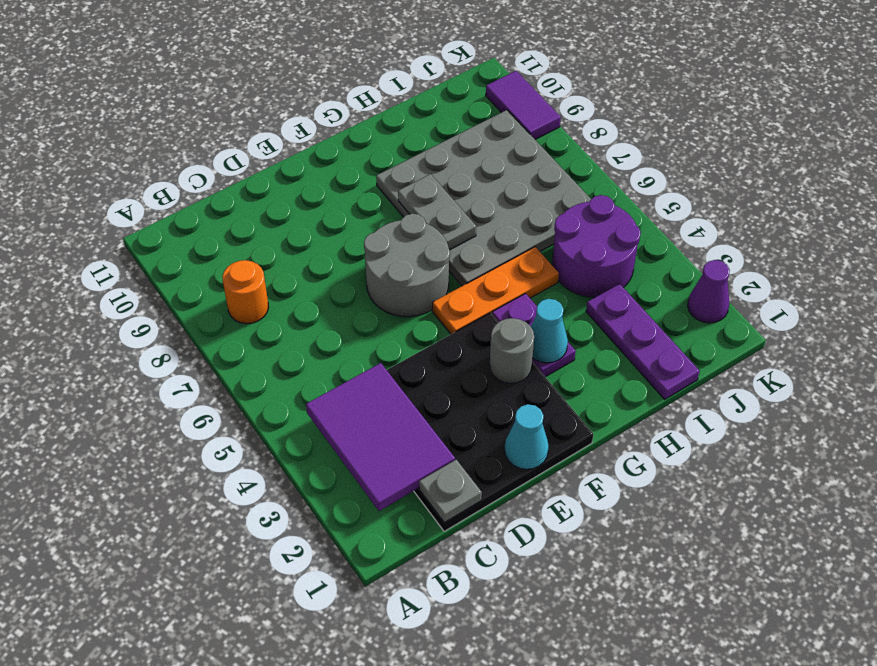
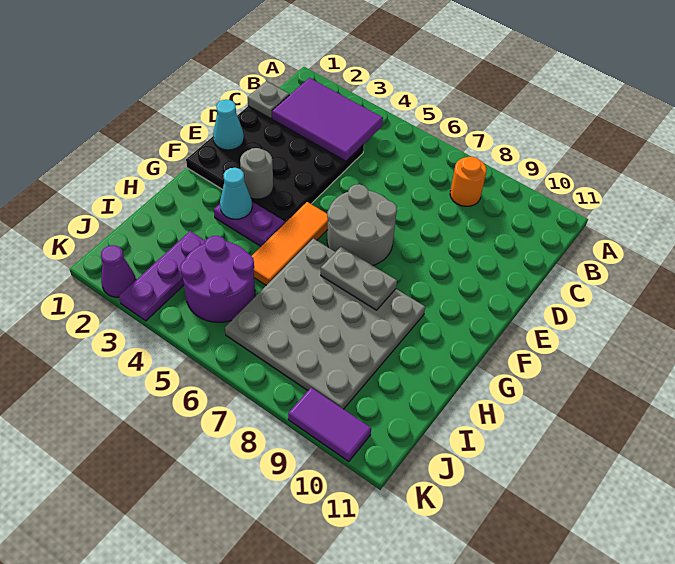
orange 1x3 plate [432,247,559,334] -> orange 1x3 tile [252,202,328,285]
purple 1x3 plate [586,284,700,399] -> purple 1x3 plate turned to [119,231,205,321]

